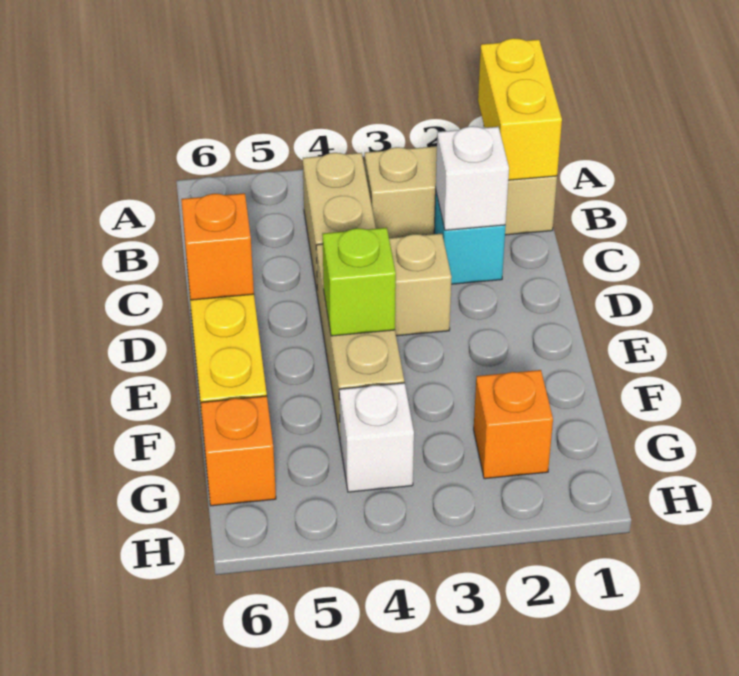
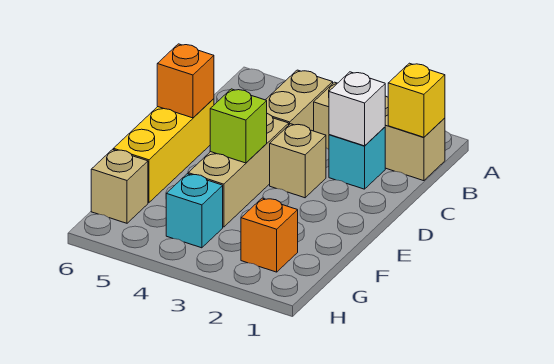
yellow 1x2 brick [478,38,562,180] -> yellow 1x1 brick [388,63,445,137]
white 1x1 brick [339,383,414,492] -> cyan 1x1 brick [166,174,223,248]
orange 1x1 brick [201,396,276,506] -> tan 1x1 brick [91,149,148,223]

